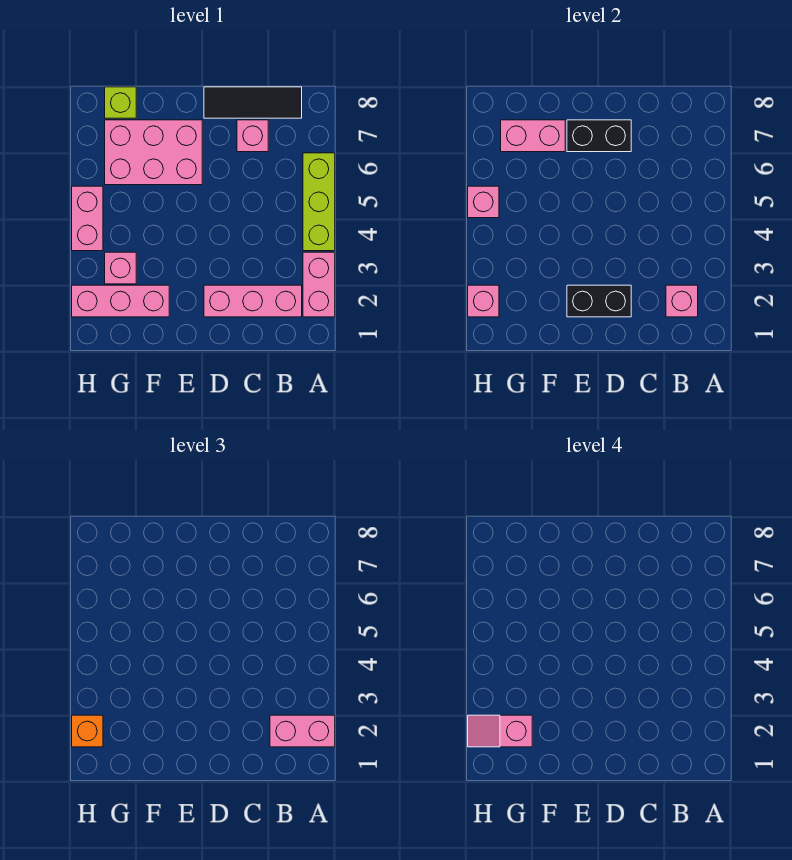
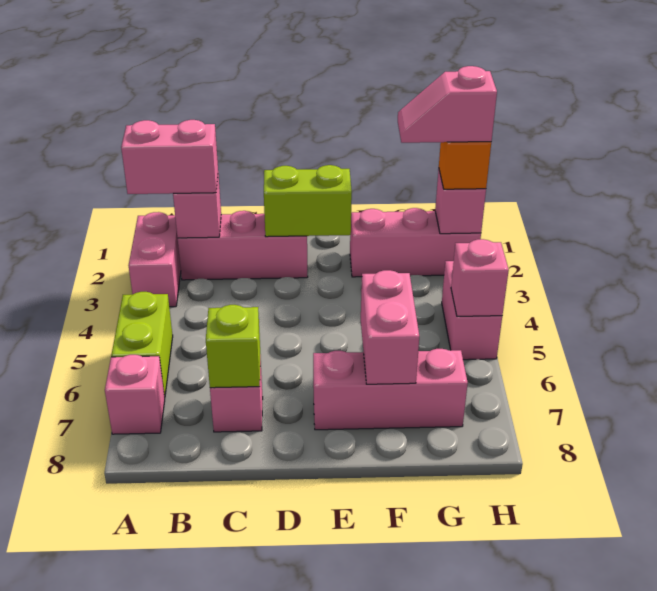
lime 1x3 brick [303,153,335,251] -> lime 1x2 brick [111,292,173,397]
black 1x3 tile [204,87,302,118] -> none
black 1x2 brick [567,285,631,317] -> lime 1x2 brick [264,165,352,237]
black 1x2 brick [567,120,631,152] -> none
pink 2x3 brick [105,120,202,185] -> pink 1x3 brick [313,349,468,430]
pink 1x2 brick [501,120,565,152] -> pink 1x2 brick turned to [361,270,419,384]
pink 1x2 slope [468,715,532,747] -> pink 1x2 slope turned to [398,66,497,143]
pink 1x1 brick [105,252,136,284] -> pink 1x1 brick moved to [105,355,165,434]
lime 1x1 brick [105,87,136,118] -> lime 1x1 brick moved to [206,305,260,388]

